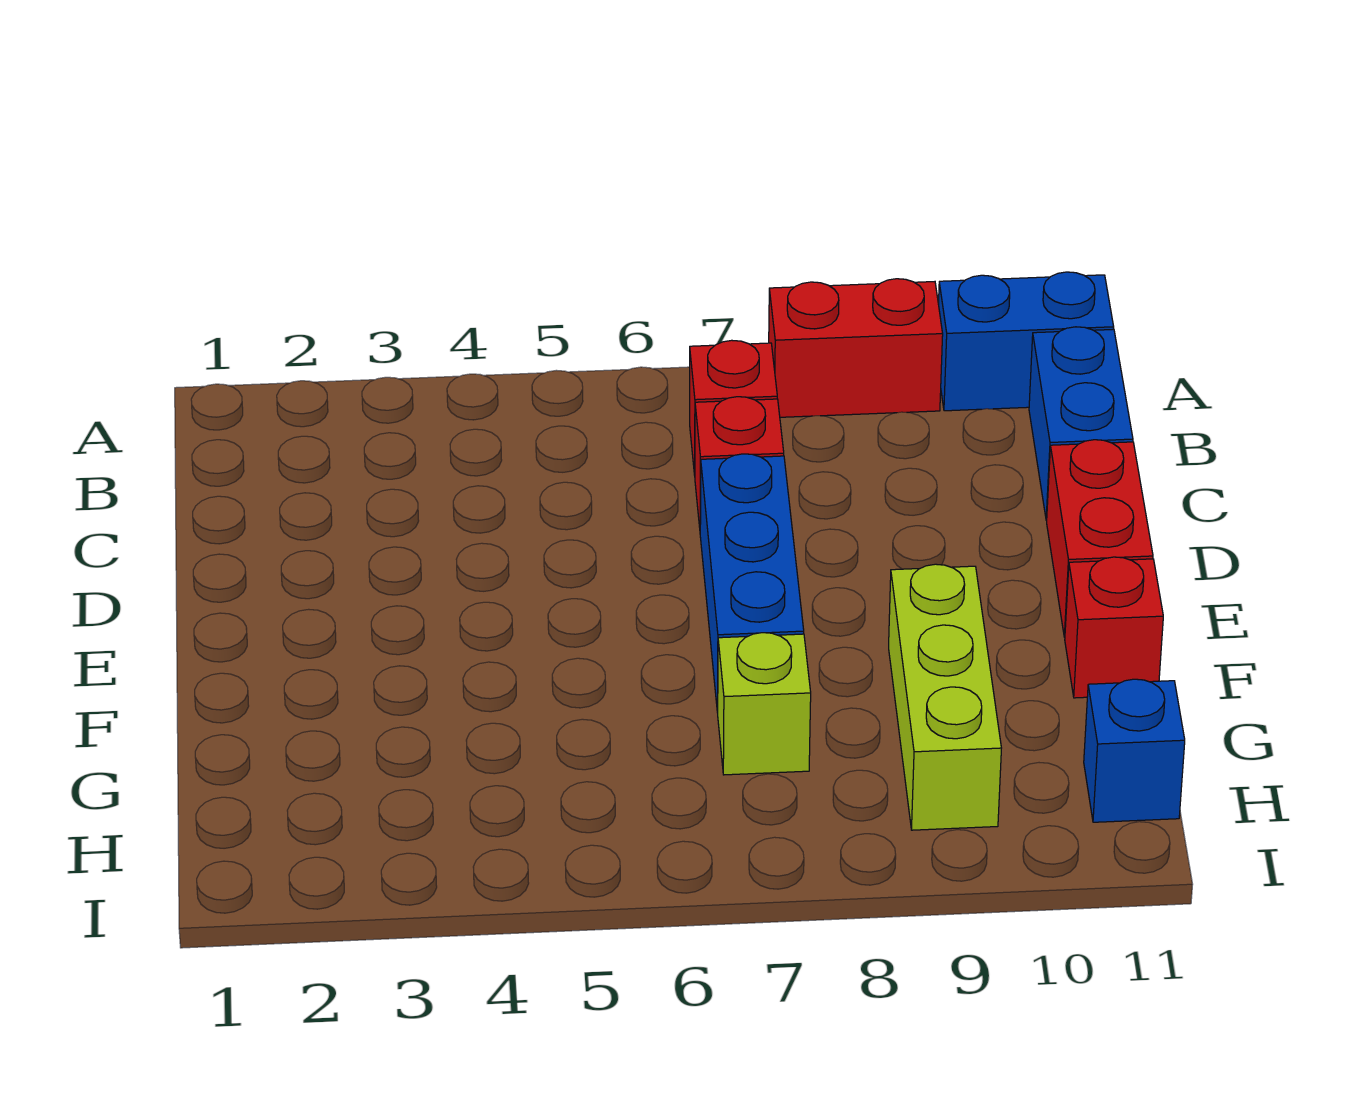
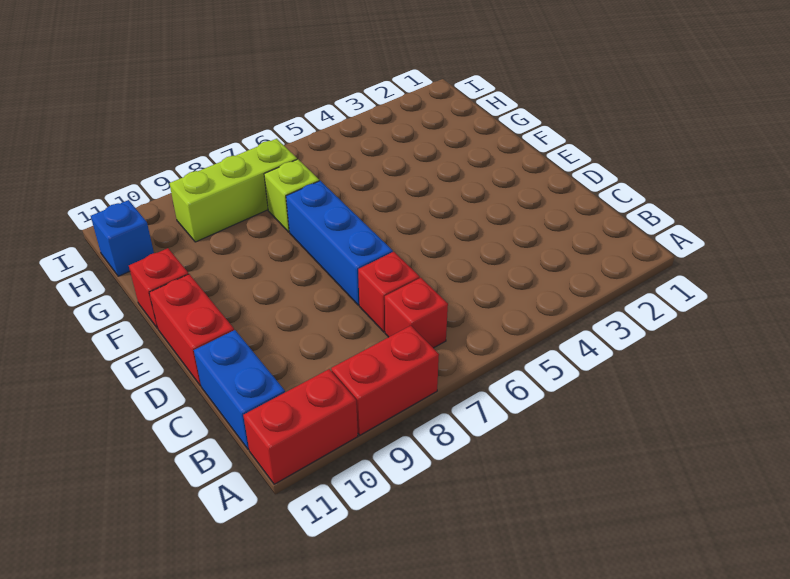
blue 1x2 brick [938,272,1114,411] -> red 1x2 brick [243,369,358,484]
lime 1x3 brick [889,564,1001,830] -> lime 1x3 brick turned to [170,139,297,242]

